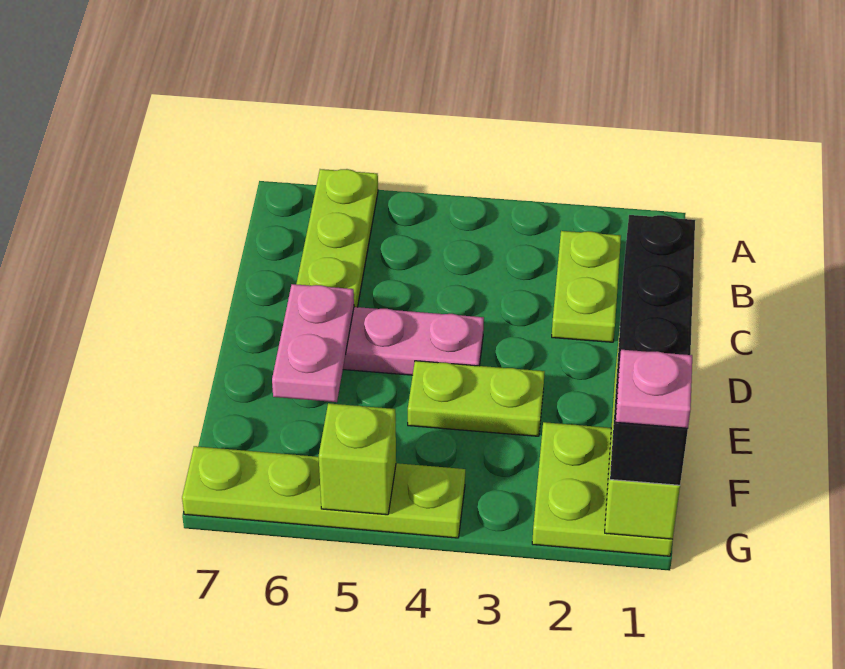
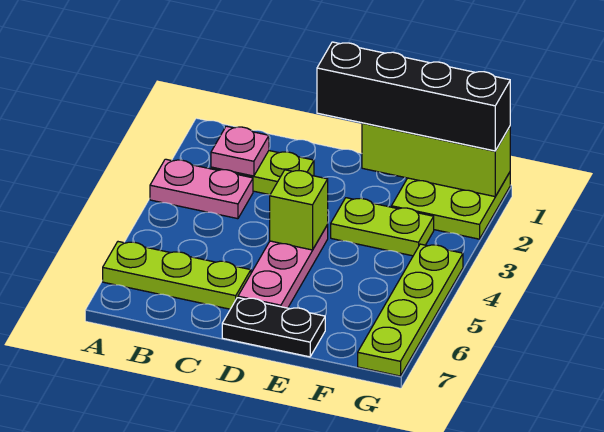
pink 1x2 plate [272,284,354,402] -> pink 1x2 plate moved to [150,159,253,219]
none -> black 1x2 plate [222,298,325,357]
lime 1x2 plate [408,361,545,436] -> lime 1x2 plate turned to [331,198,434,256]
pink 1x1 plate [616,350,692,428] -> pink 1x1 plate moved to [211,126,269,176]
lime 1x1 brick [319,403,396,515] -> lime 1x1 brick moved to [270,170,328,250]

